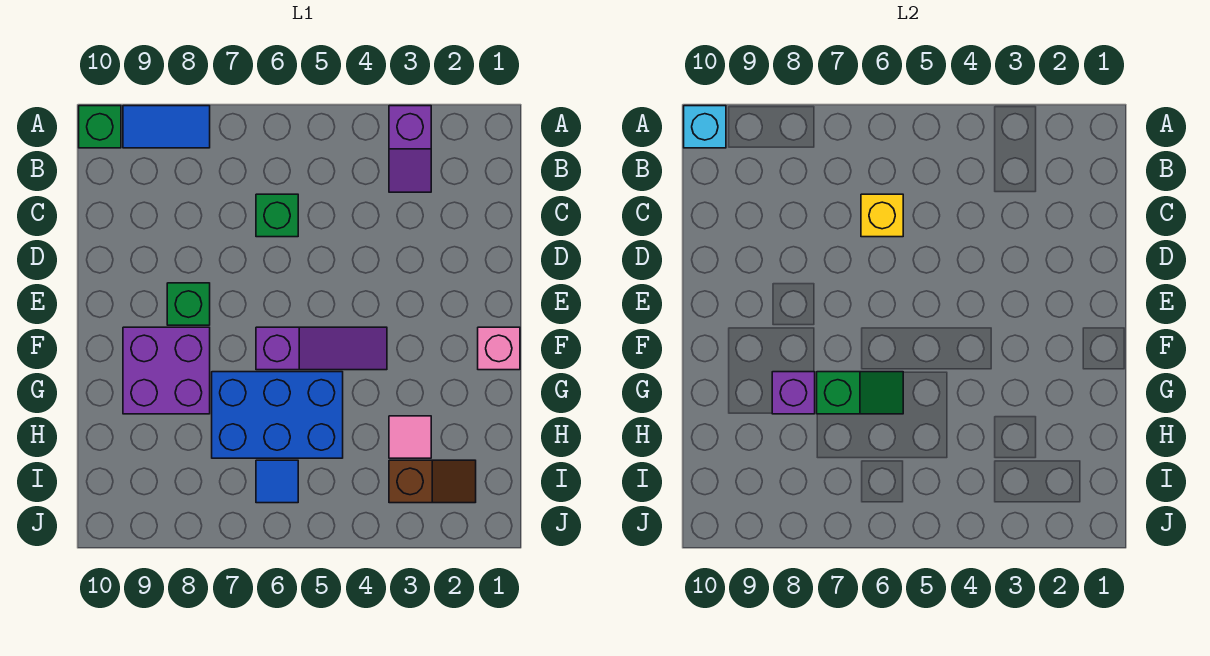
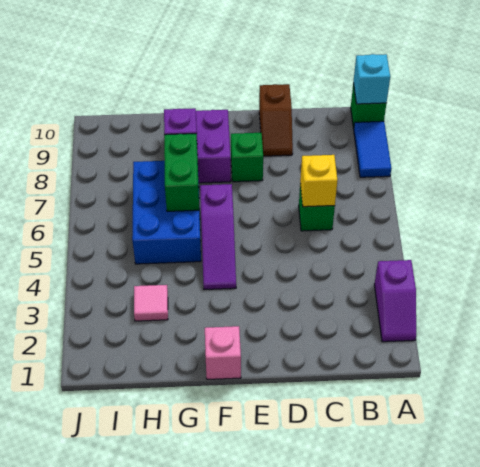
purple 1x2 slope [389,106,431,192] -> purple 1x2 slope turned to [374,260,416,342]
green 1x2 slope [817,372,903,414] -> green 1x2 brick [164,133,199,211]
brown 1x2 slope [389,460,476,503] -> brown 1x2 slope moved to [259,84,293,156]
blue 1x1 tile [256,460,298,503] -> none

